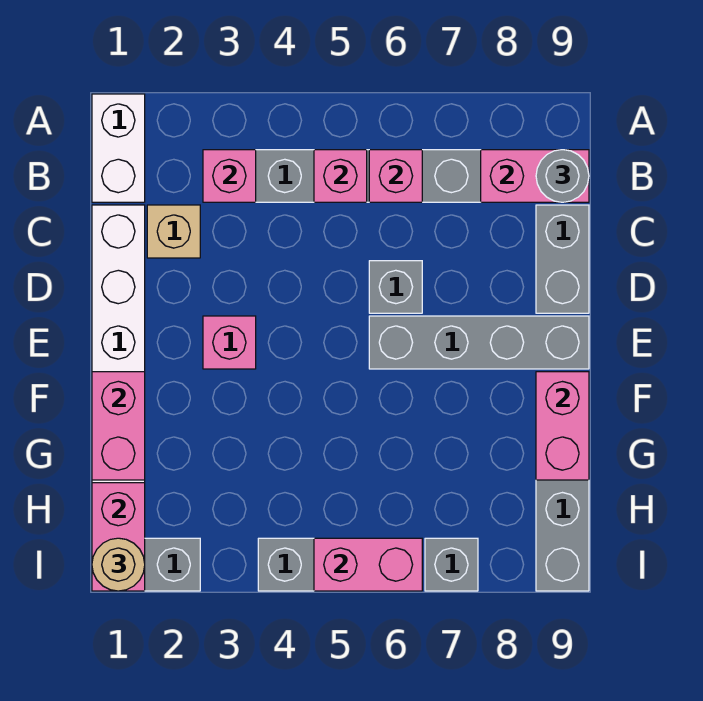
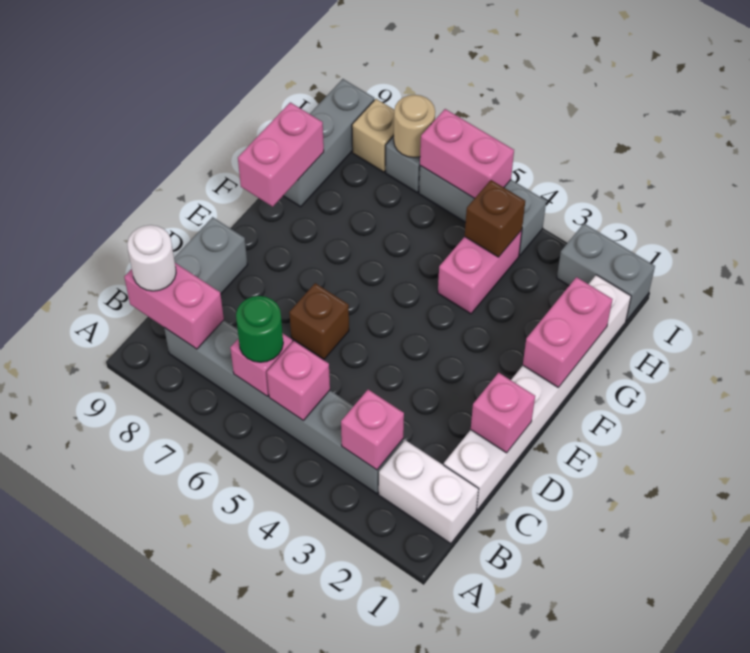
white 1x2 brick [92,94,145,202] -> white 1x2 brick turned to [379,440,479,544]
none -> green 1x1 round brick [236,296,283,362]
grey 1x1 round brick [536,150,589,202] -> white 1x1 round brick [127,225,176,291]
tan 1x1 brick [147,205,200,258] -> tan 1x1 brick moved to [352,99,394,172]
grey 1x1 brick [369,261,422,313] -> brown 1x1 brick [289,283,349,359]
pink 1x1 brick [203,316,256,369] -> pink 1x1 brick moved to [471,373,535,453]
grey 1x4 brick [369,316,589,369] -> none
pink 1x2 brick [92,483,145,591] -> pink 1x2 brick moved to [438,230,522,314]
none -> brown 1x1 brick [465,180,525,257]
tan 1x1 round brick [92,538,145,591] -> tan 1x1 round brick moved to [394,95,435,158]

